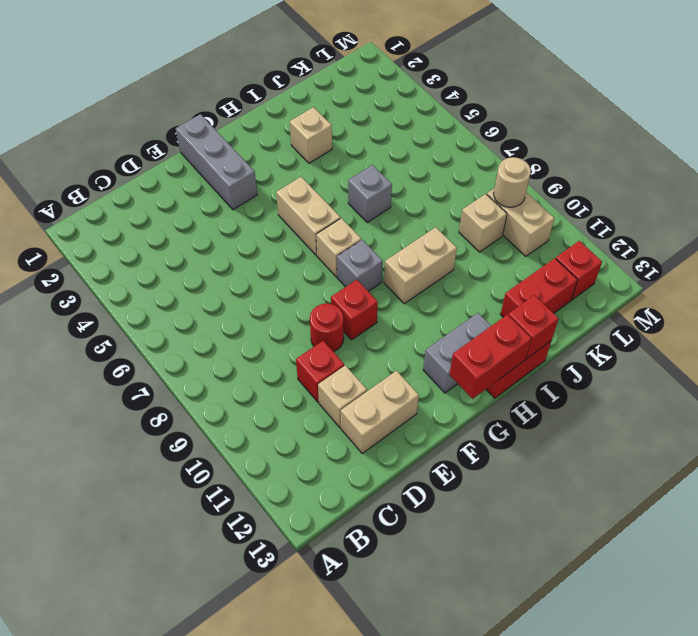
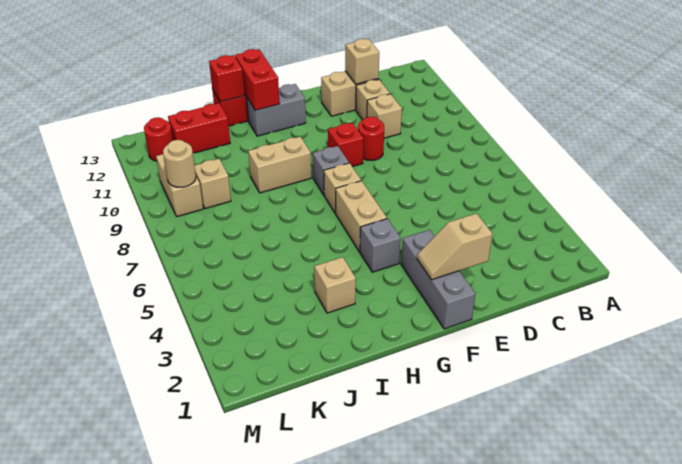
red 1x1 brick [296,341,344,402] -> tan 1x1 brick [367,94,402,138]
none -> tan 1x1 brick [345,39,379,84]
none -> tan 1x2 slope [417,214,492,280]
red 1x2 brick [449,315,531,399] -> red 1x2 brick turned to [235,49,280,110]
grey 1x1 brick [348,165,392,222] -> grey 1x1 brick moved to [360,219,401,272]
red 1x1 brick [556,241,602,300] -> red 1x1 round brick [144,117,173,161]

